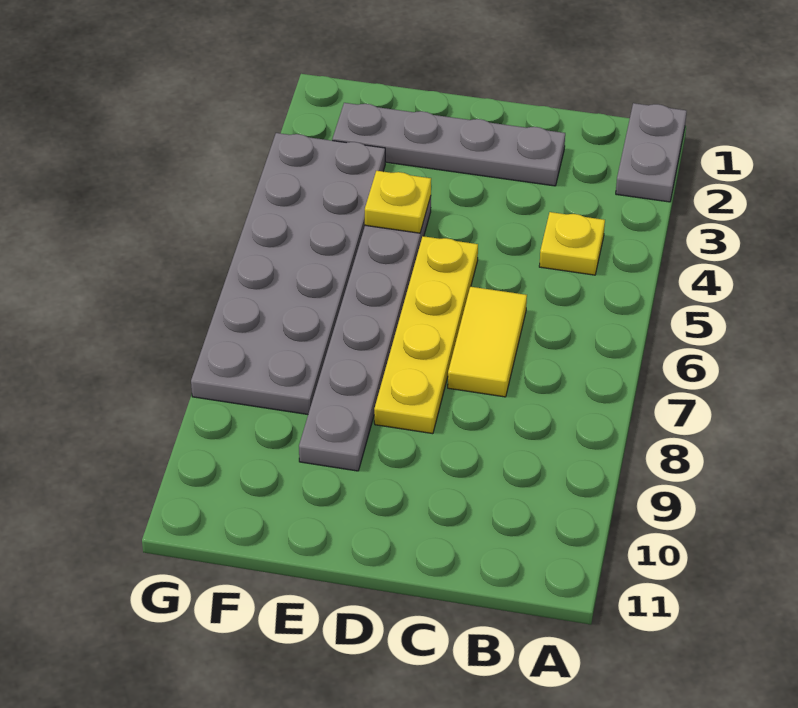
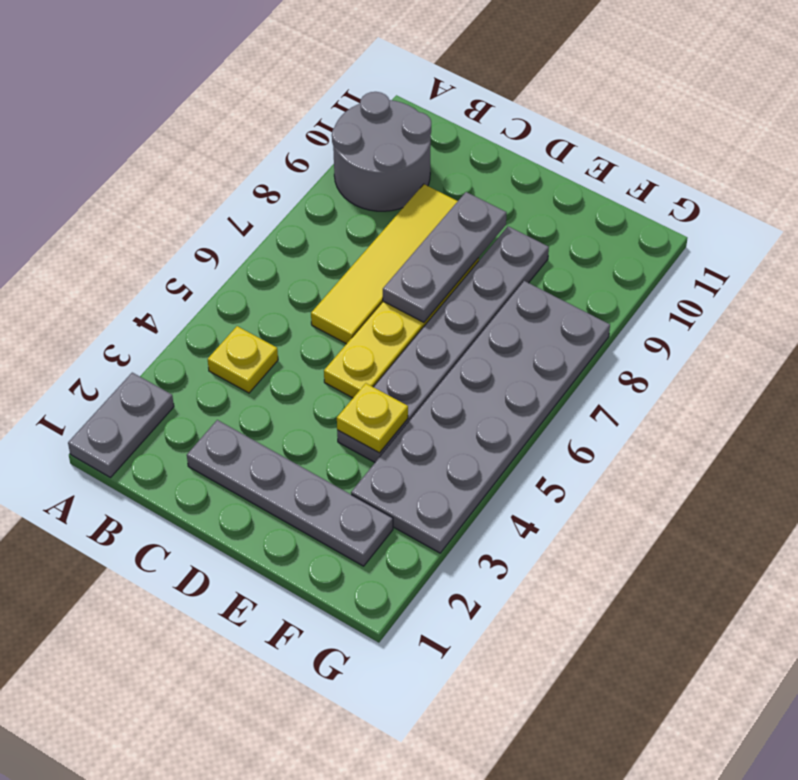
none -> grey 2x2 round brick [332,92,431,211]
yellow 1x2 tile [448,287,527,397] -> yellow 1x4 tile [311,184,458,344]
none -> grey 1x3 plate [383,192,507,322]

